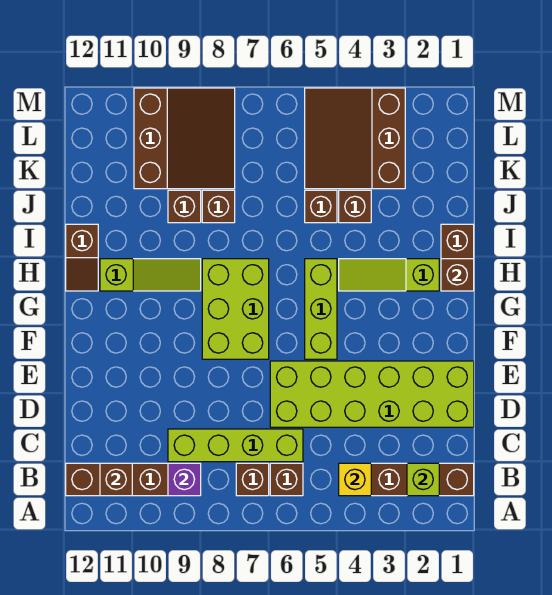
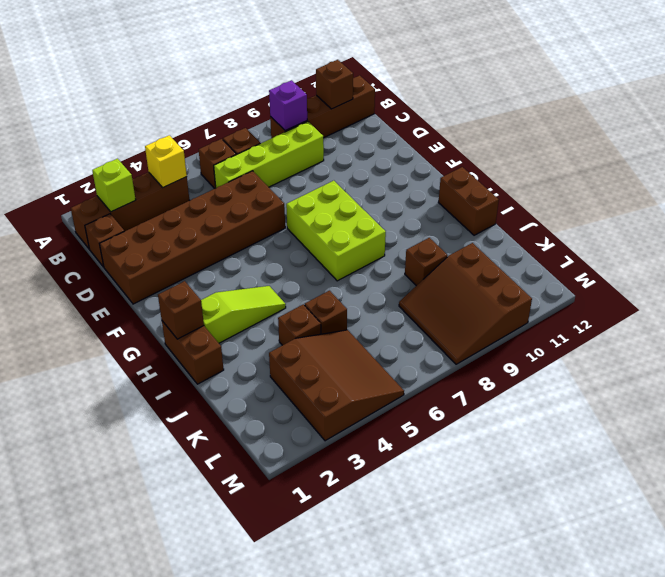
lime 2x6 brick [270,361,474,427] -> brown 2x6 brick [100,171,285,304]
lime 1x3 brick [305,259,337,359] -> none
lime 1x3 slope [100,259,201,291] -> none
brown 1x2 slope [66,224,98,291] -> brown 1x2 brick [438,167,499,235]
brown 1x1 brick [202,190,235,223] -> brown 1x1 brick moved to [85,214,124,267]

